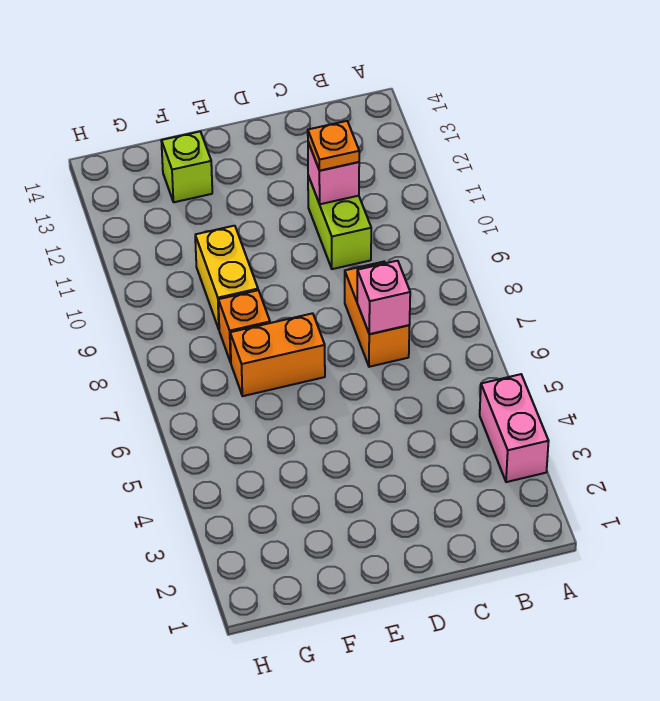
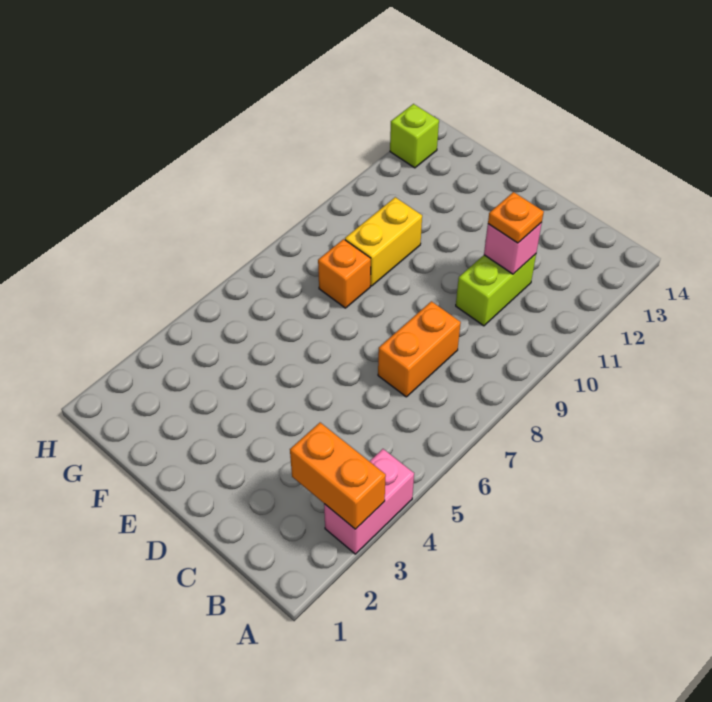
pink 1x1 brick [357,261,410,334] -> none
orange 1x2 brick [230,313,325,396] -> orange 1x2 brick moved to [290,423,386,529]
lime 1x1 brick [161,132,212,202] -> lime 1x1 brick moved to [390,104,439,168]

